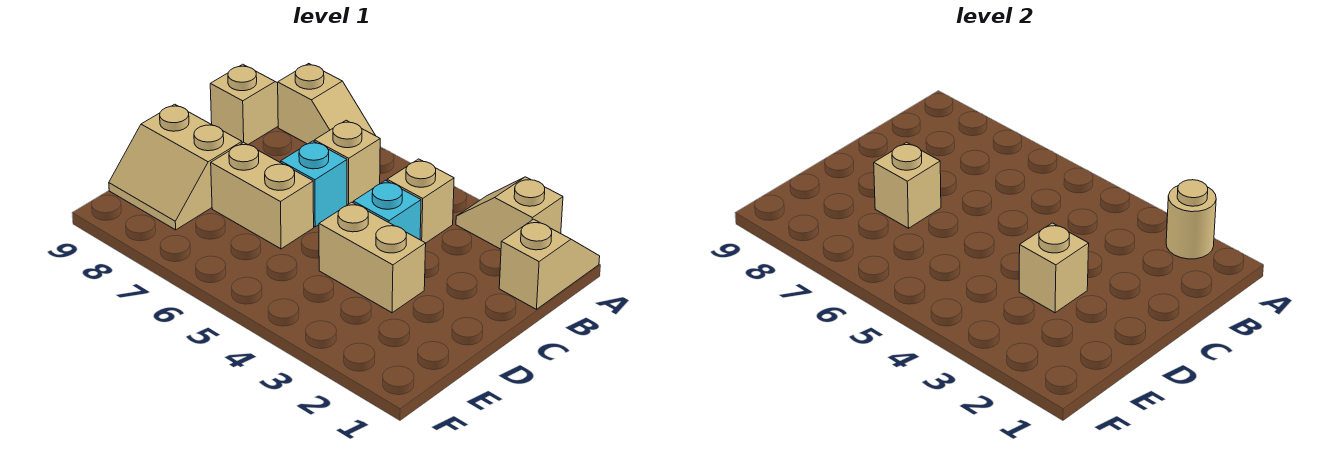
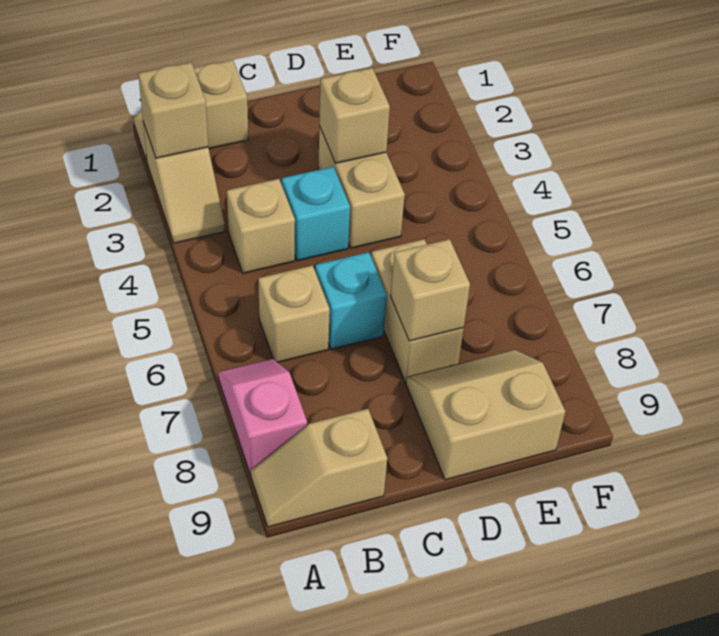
tan 1x1 round brick [1166,180,1216,259] -> tan 1x1 brick [138,62,208,158]
tan 1x2 slope [278,64,376,144] -> pink 1x2 slope [218,359,307,475]
tan 2x2 slope [109,104,242,230] -> tan 2x2 slope turned to [406,350,565,480]

